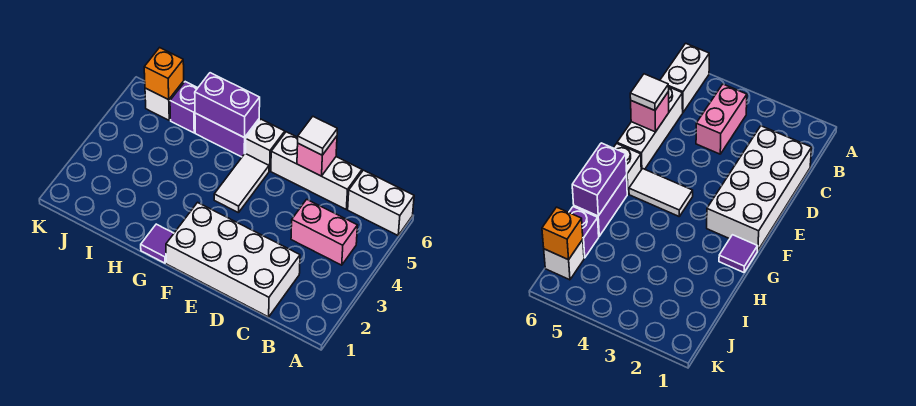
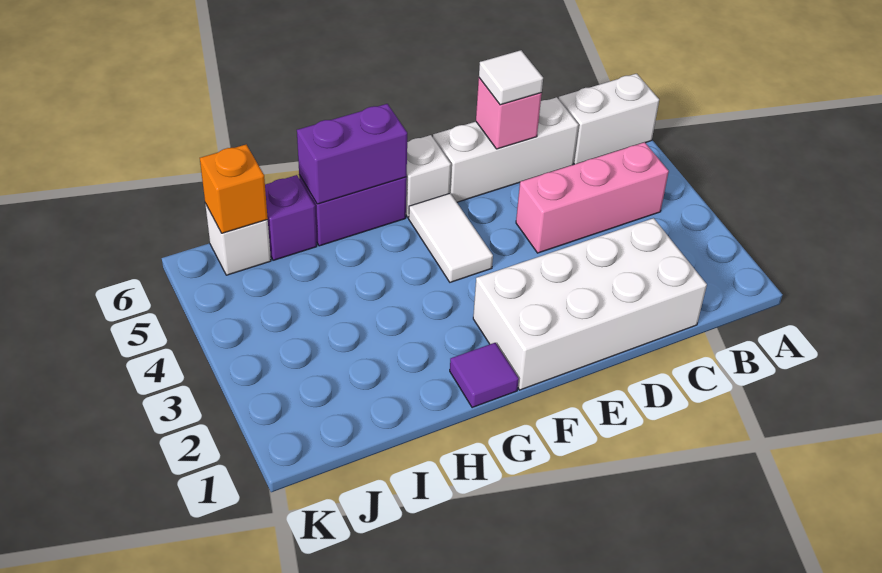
pink 1x2 brick [291,199,358,265] -> pink 1x3 brick [516,142,669,253]

